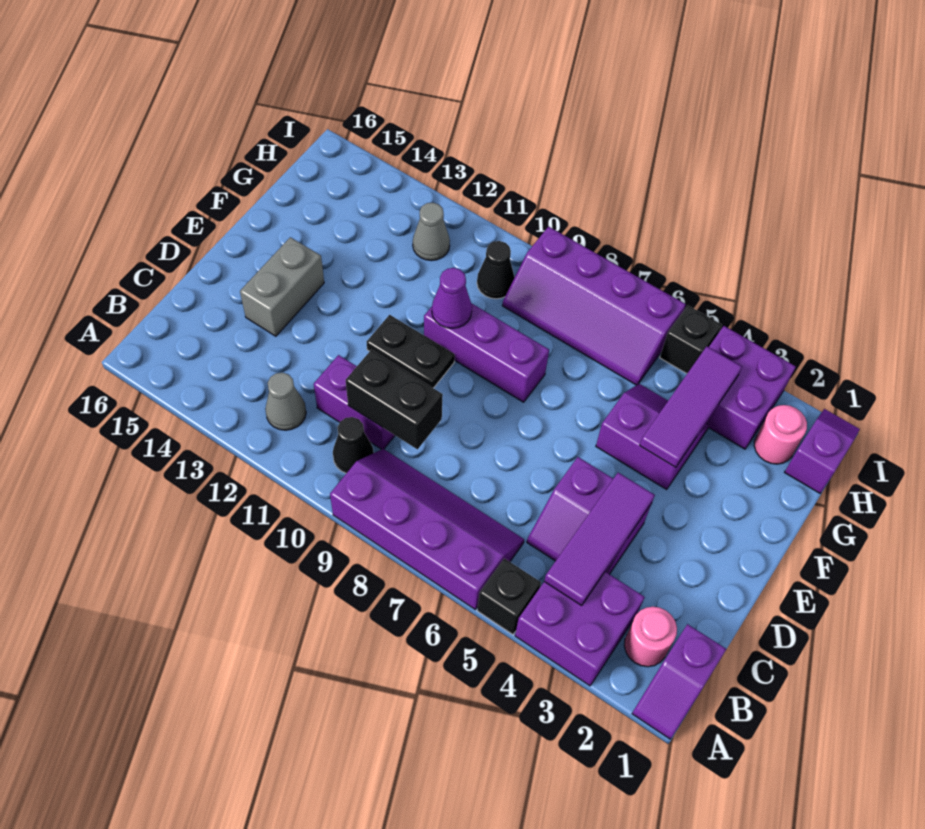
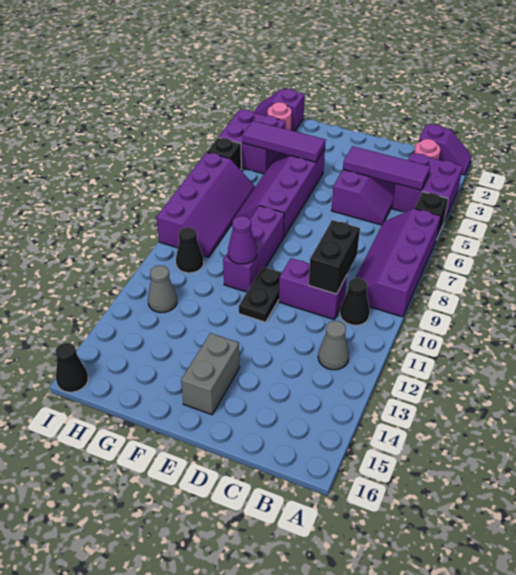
purple 1x2 brick [314,355,395,449] -> purple 1x2 brick turned to [279,258,347,319]
grey 1x2 brick [240,237,324,336] -> grey 1x2 brick turned to [181,333,240,415]
purple 2x2 slope [596,384,709,490] -> purple 2x4 slope [234,149,325,237]
none -> black 1x1 cone [55,343,88,392]

